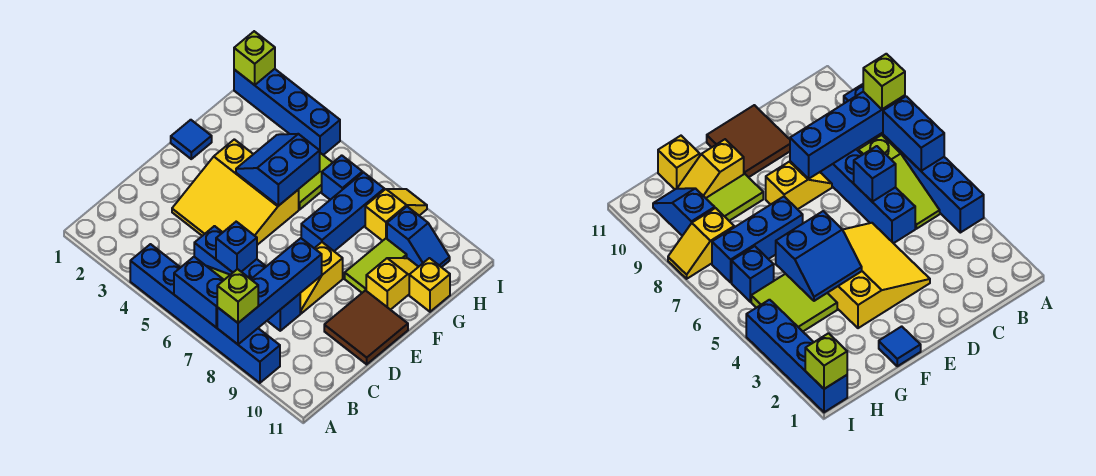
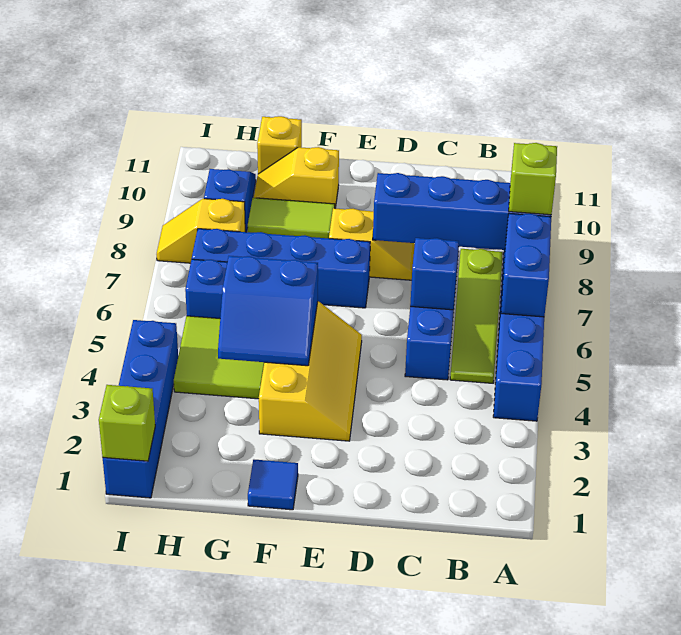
yellow 3x3 slope [172,139,299,245] -> yellow 2x3 slope [259,301,362,441]
brown 2x2 tile [324,290,408,364] -> none
blue 1x3 brick [301,172,384,251] -> blue 1x4 brick [192,229,370,308]

